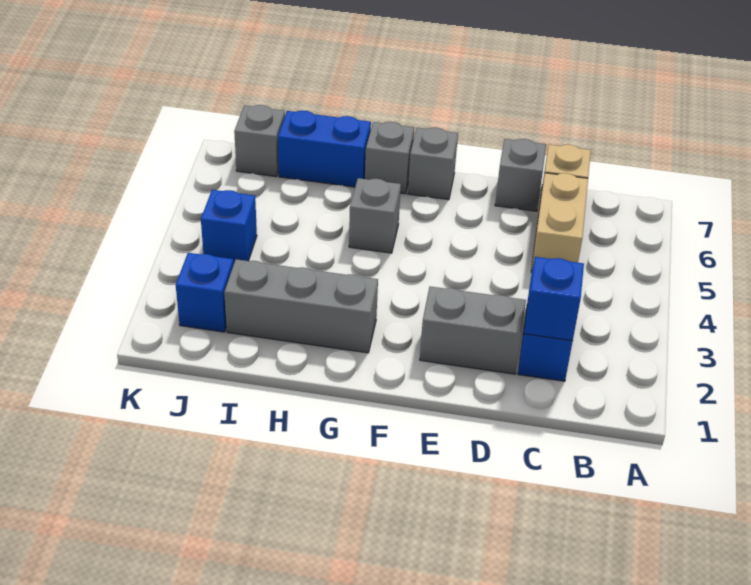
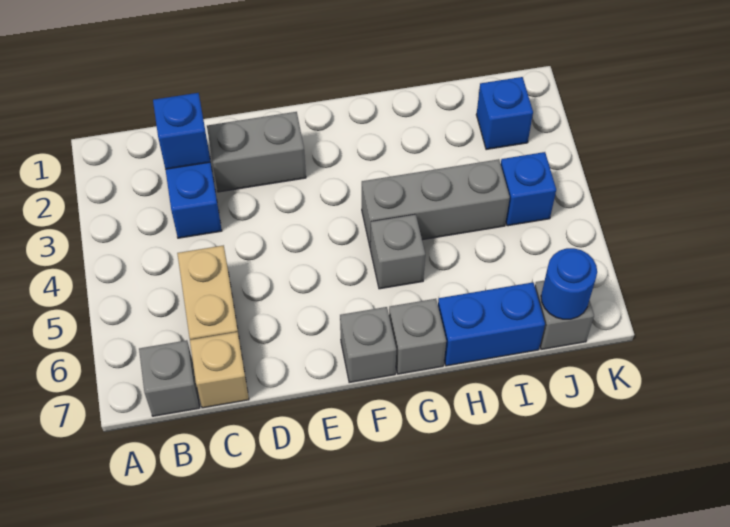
grey 1x1 brick [495,139,546,211] -> grey 1x1 brick moved to [139,340,200,416]
grey 1x3 brick [224,259,378,353] -> grey 1x3 brick moved to [362,159,510,246]
none -> blue 1x1 round brick [541,248,597,319]

